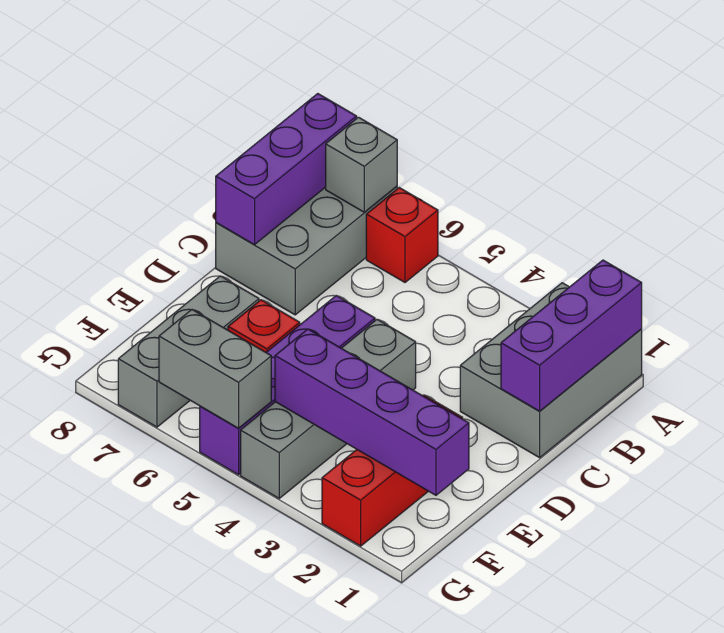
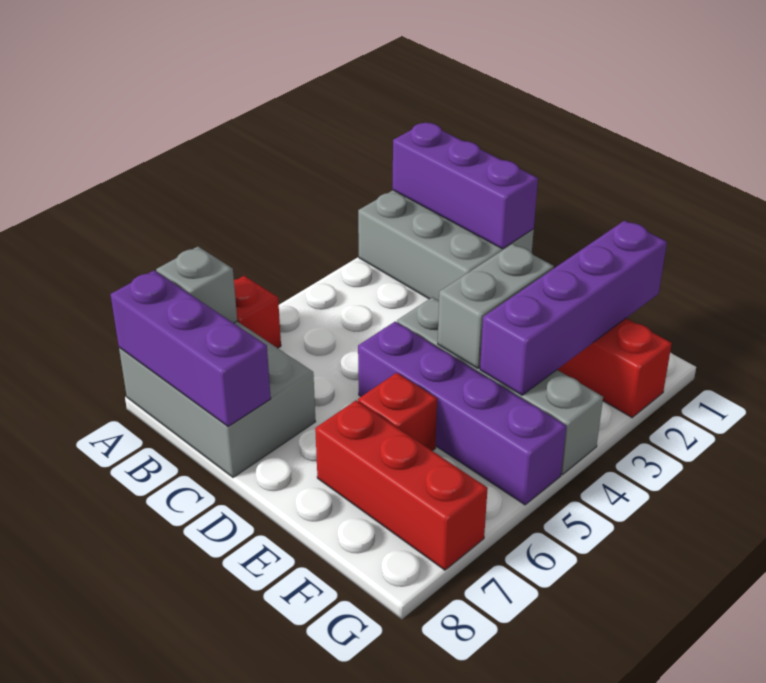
grey 1x3 brick [118,276,259,427] -> red 1x3 brick [315,401,488,570]
grey 1x2 brick [159,310,271,428] -> grey 1x2 brick moved to [438,244,554,368]

